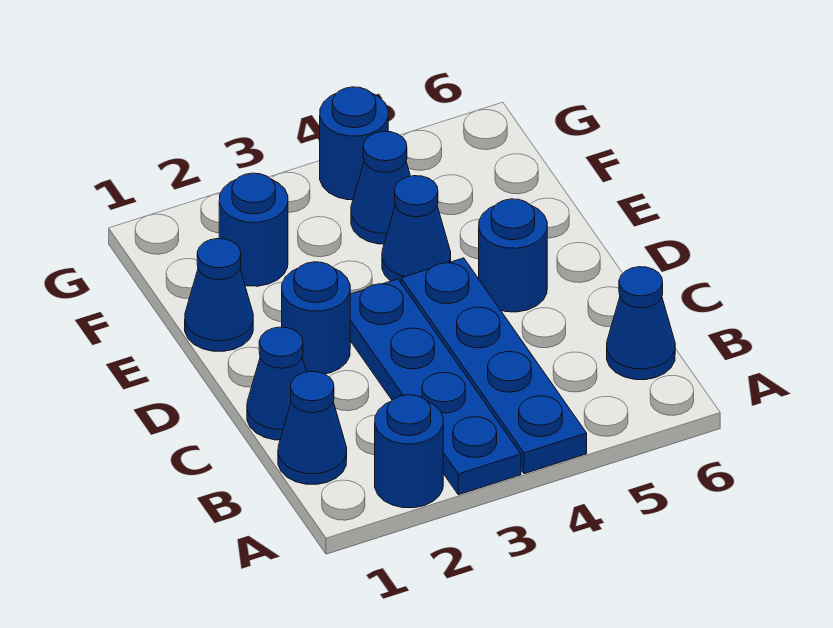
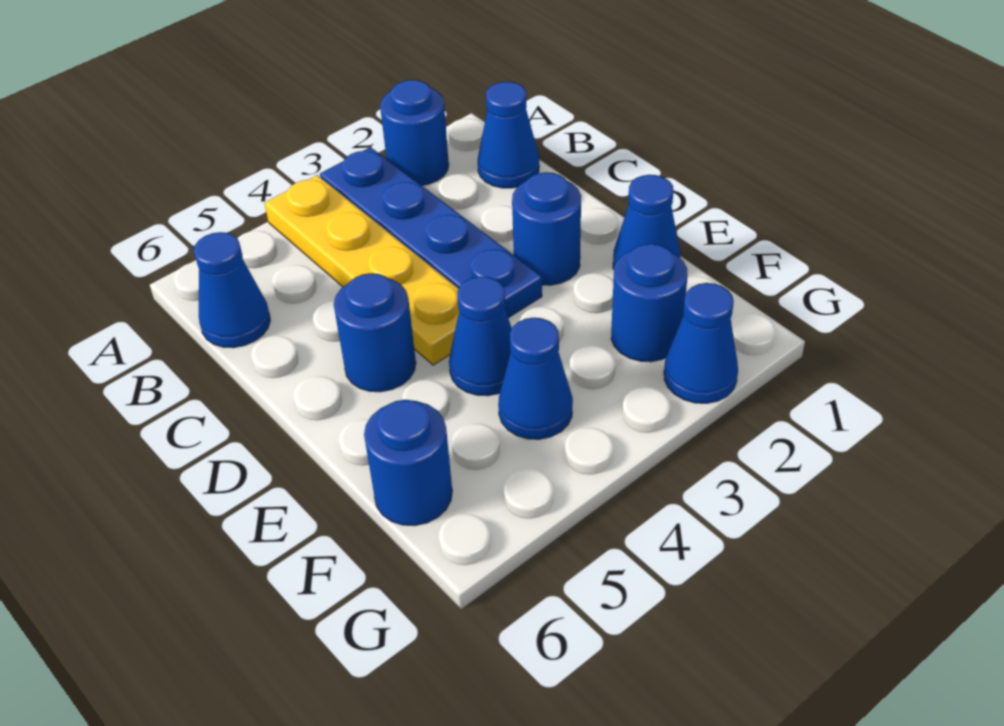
blue 1x4 plate [401,258,587,474] -> yellow 1x4 plate [265,175,459,365]
blue 1x1 cone [247,327,306,440] -> blue 1x1 cone moved to [664,283,738,403]
blue 1x1 round brick [320,87,388,200] -> blue 1x1 round brick moved to [364,400,452,526]

